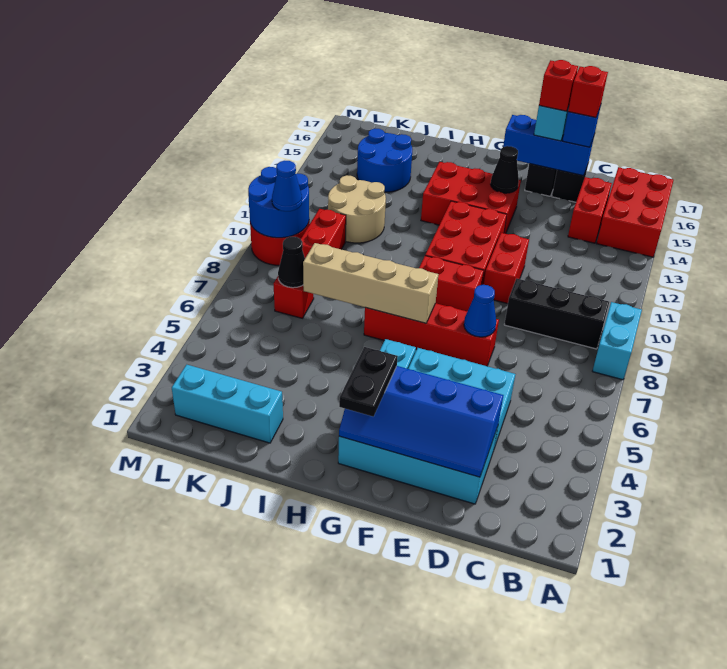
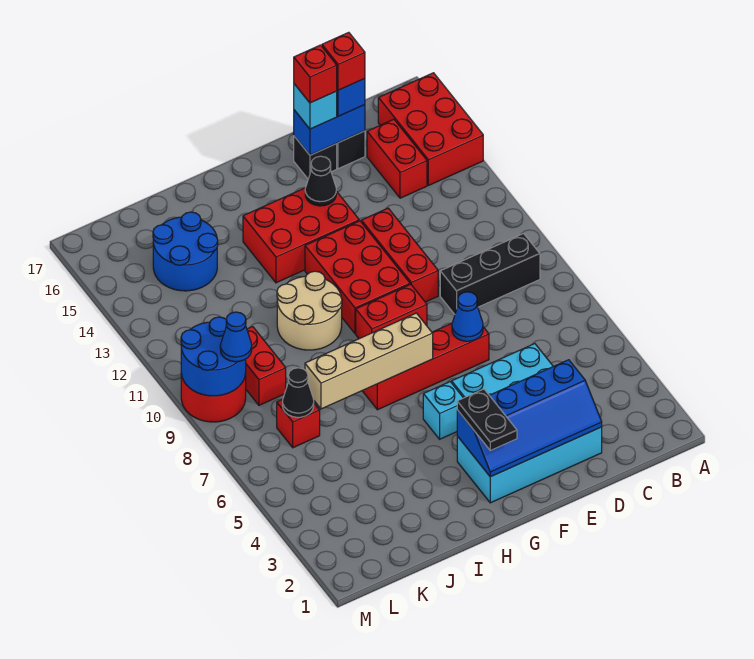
cyan 1x2 brick [593,302,642,380] -> none
blue 1x3 brick [503,115,594,176] -> blue 1x2 brick [294,105,365,155]
red 1x2 brick [484,233,529,304] -> red 1x3 brick [361,208,438,302]
cyan 1x3 brick [172,364,283,443] -> none
tan 2x2 round brick [328,175,386,243] -> tan 2x2 round brick moved to [277,271,342,350]

